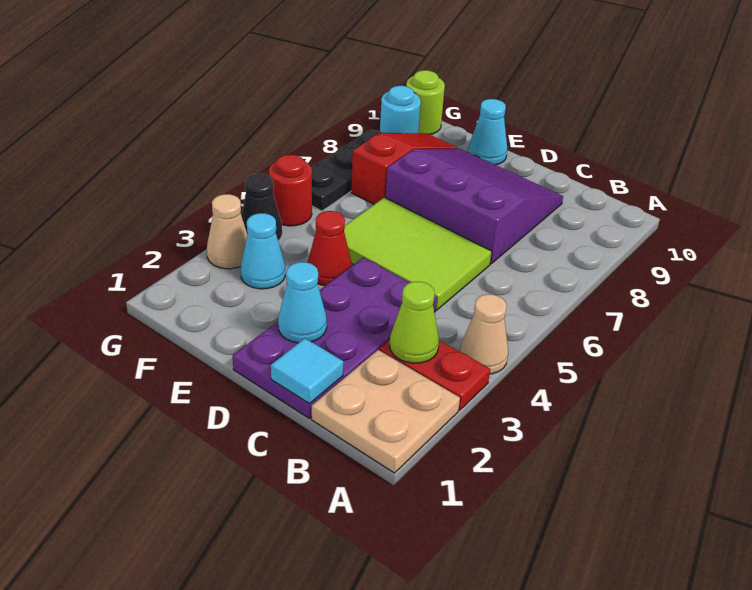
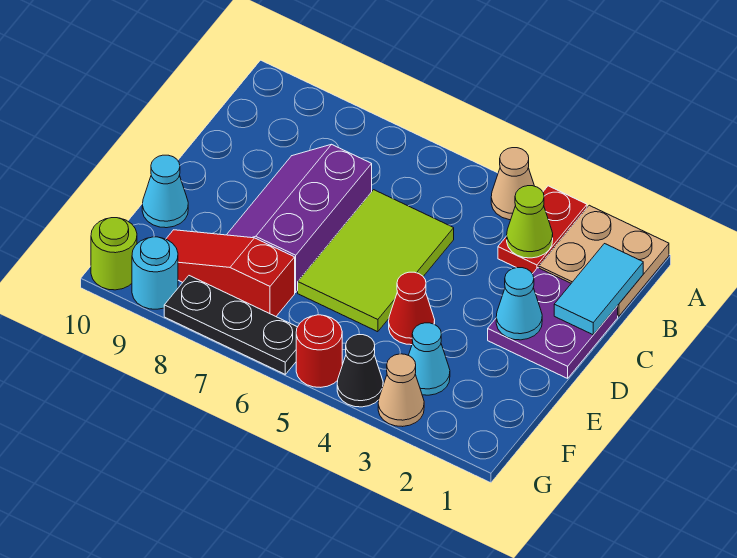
purple 2x4 plate [233,258,437,418] -> purple 2x2 plate [488,268,618,378]
cyan 1x1 tile [271,338,343,404] -> cyan 1x2 tile [554,244,643,335]
purple 3x3 slope [386,149,563,264] -> purple 2x3 slope [227,145,372,293]

